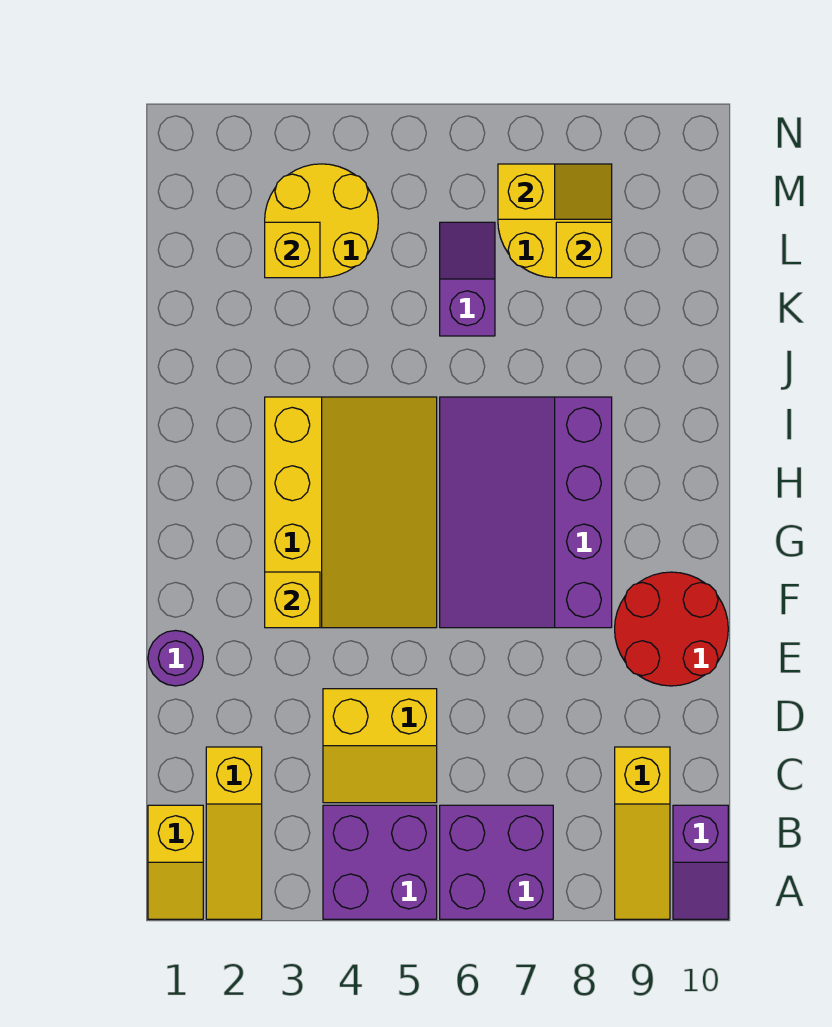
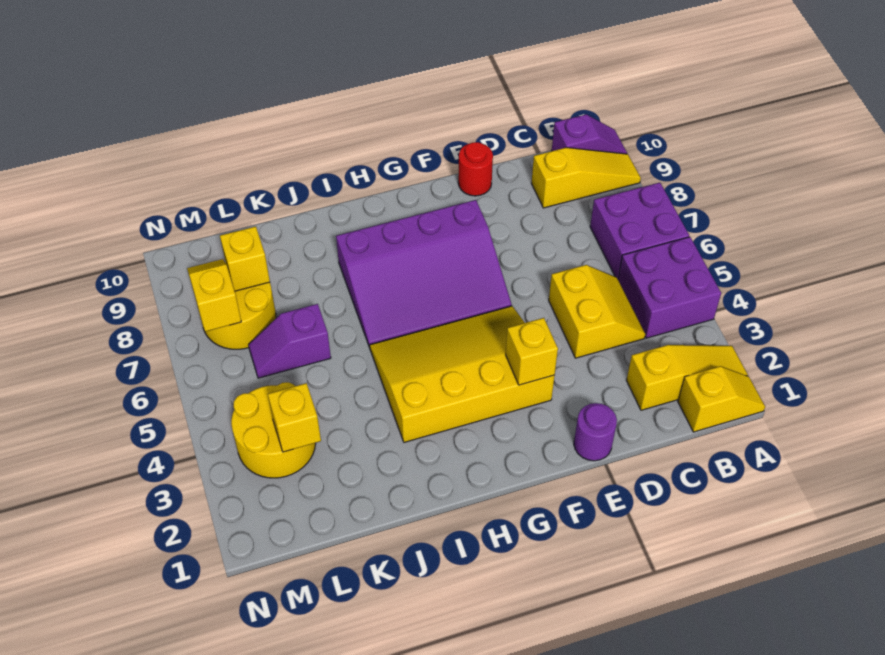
red 2x2 round brick [615,572,728,686] -> red 1x1 round brick [458,142,493,196]

